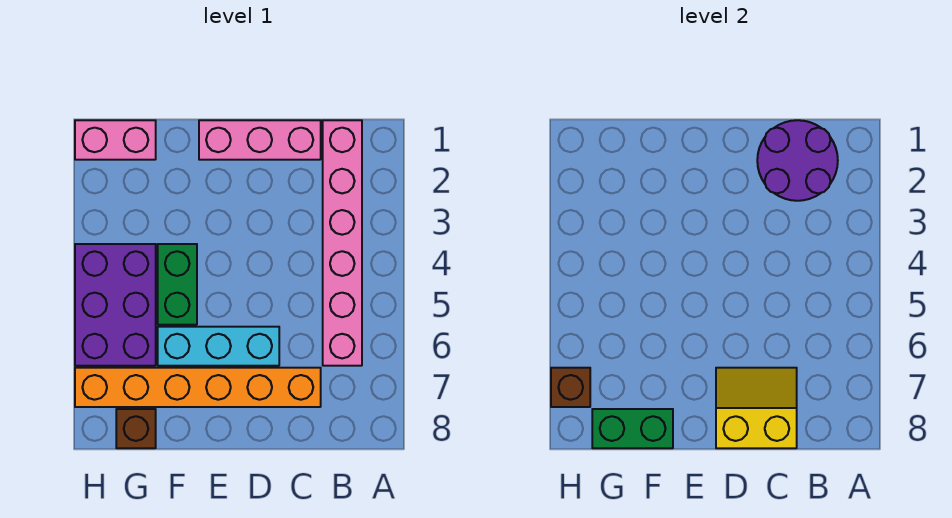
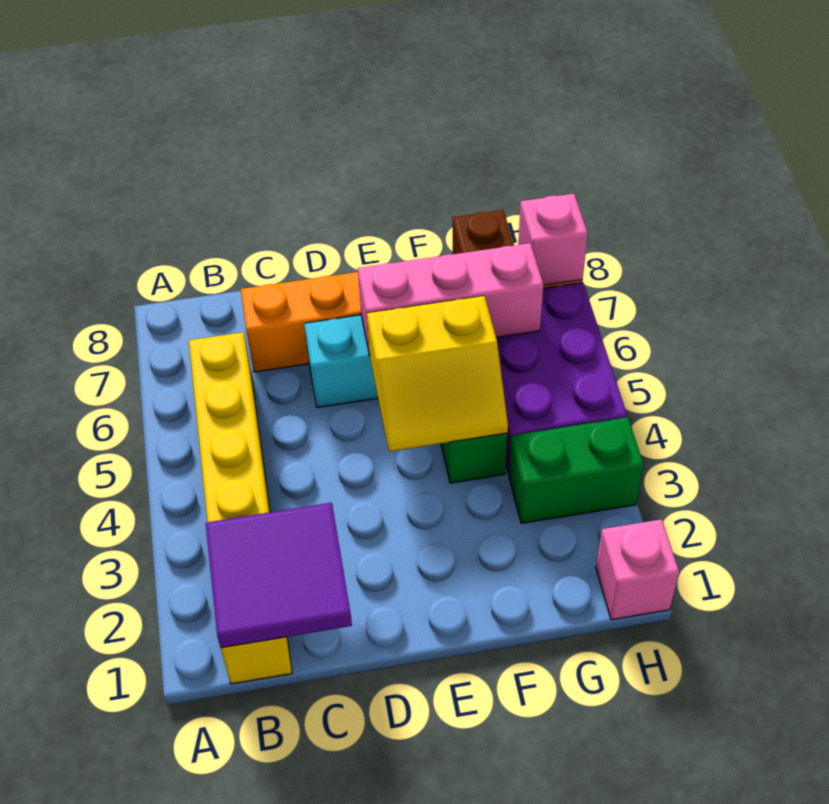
pink 1x6 brick [323,120,362,366] -> yellow 1x6 brick [189,332,292,684]
purple 2x2 round brick [757,120,838,201] -> purple 2x2 tile [206,503,352,648]
pink 1x3 brick [199,120,321,160] -> pink 1x3 brick moved to [358,243,544,355]
yellow 2x2 slope [716,368,797,448] -> yellow 2x2 slope moved to [367,296,508,452]
green 1x2 brick [592,409,673,448] -> green 1x2 brick moved to [509,417,644,523]
pink 1x2 brick [75,120,156,160] -> pink 1x1 brick [596,519,679,620]
brown 1x1 brick [551,368,590,407] -> pink 1x1 brick [518,194,588,285]

